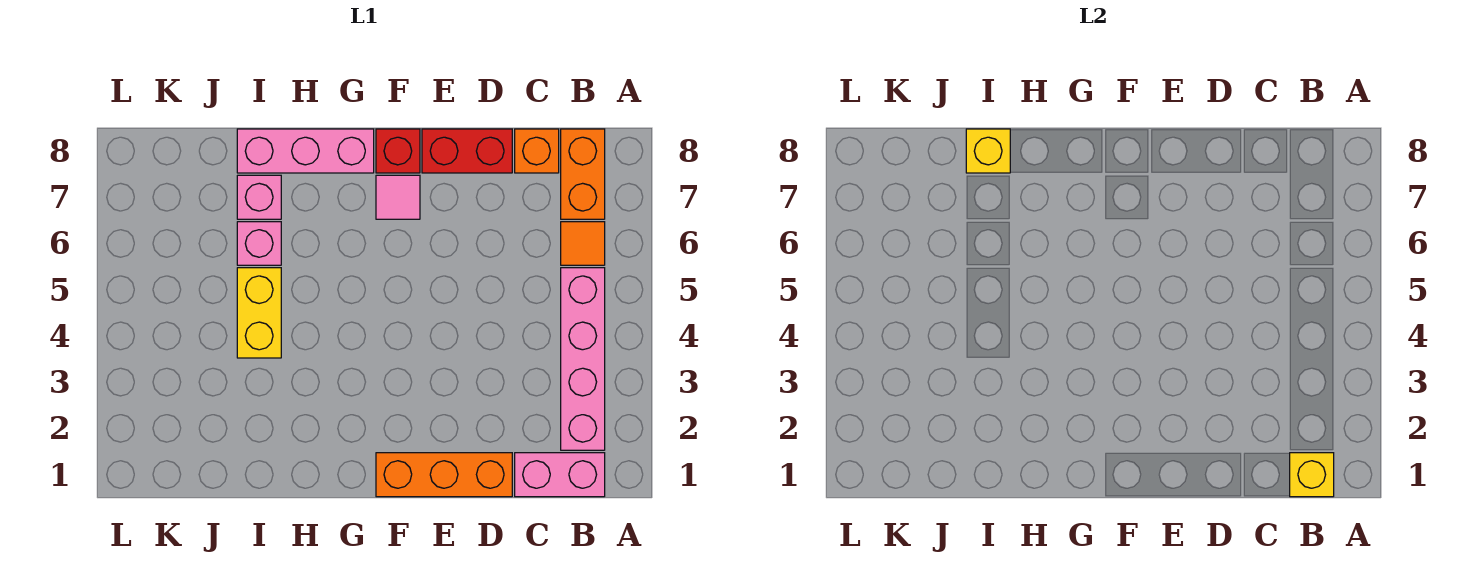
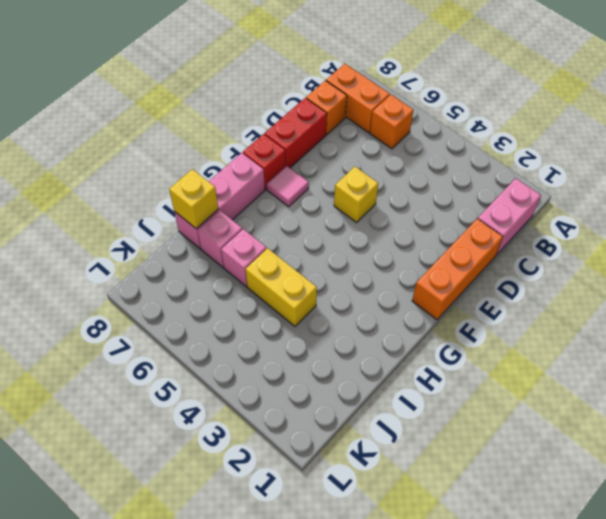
yellow 1x1 brick [1290,453,1334,497] -> yellow 1x1 brick moved to [334,167,378,223]
pink 1x4 brick [561,268,605,450] -> none
orange 1x1 tile [561,222,605,265] -> orange 1x1 brick [370,95,413,149]

